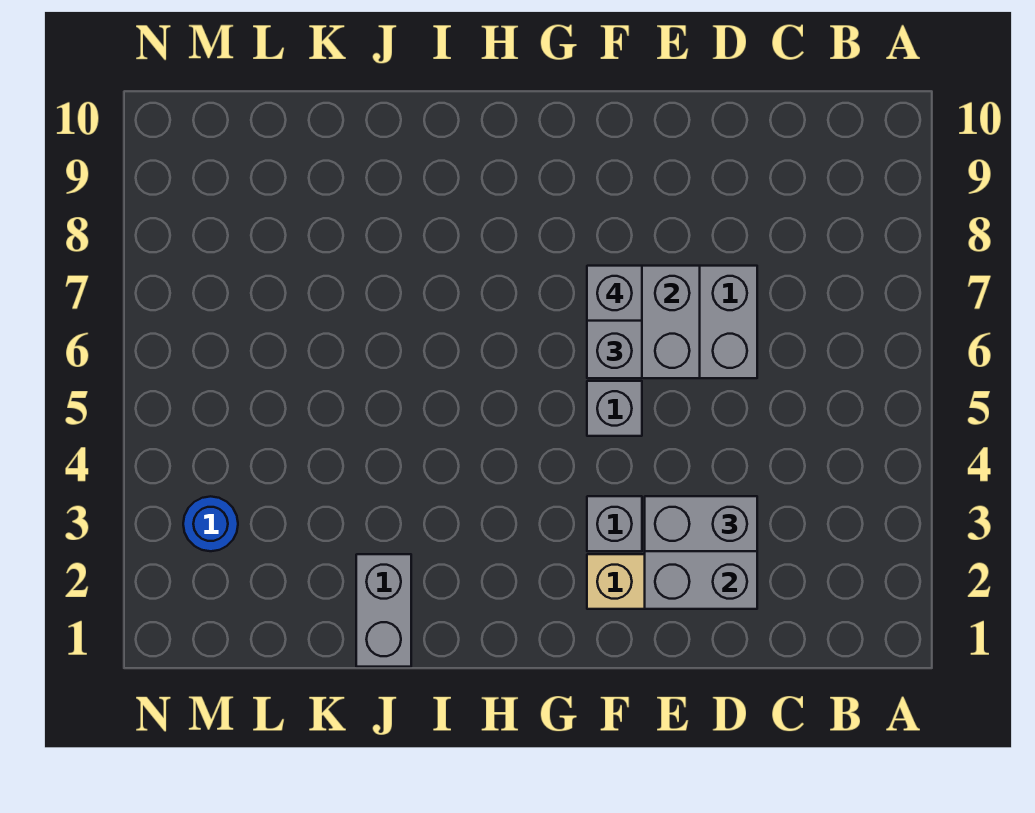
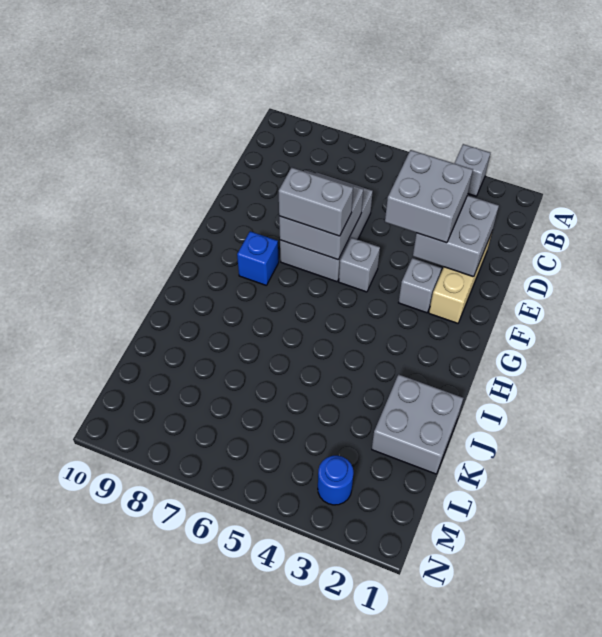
grey 1x2 brick [645,496,757,551] -> grey 2x2 brick [385,150,473,243]
grey 1x1 brick [587,266,642,321] -> grey 1x1 brick moved to [454,144,490,196]
none -> blue 1x1 brick [237,231,279,285]
grey 1x2 brick [356,554,411,667] -> grey 2x2 brick [372,374,463,474]

